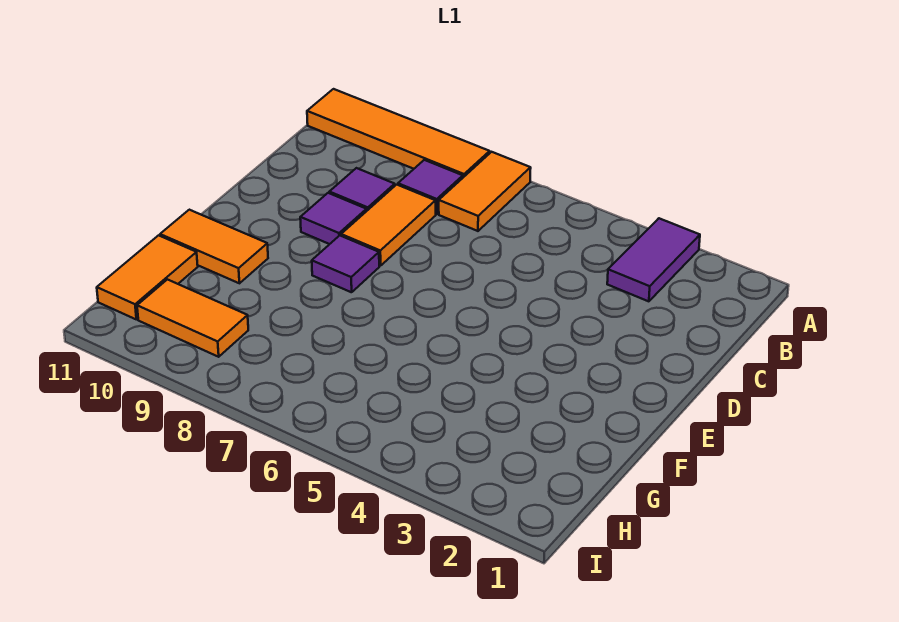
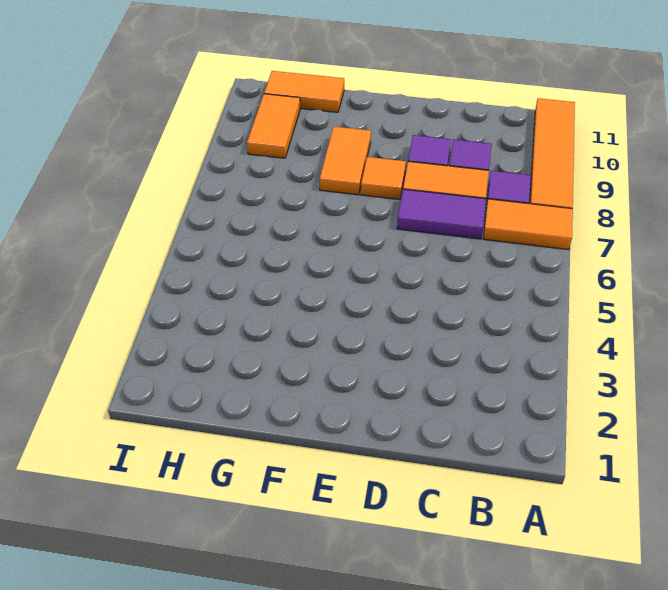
purple 1x2 tile [607,218,700,301] -> purple 1x2 tile moved to [397,189,486,239]
purple 1x1 tile [312,235,379,292] -> orange 1x1 tile [361,157,406,199]
orange 1x2 tile [160,210,268,283] -> orange 1x2 tile moved to [320,127,371,195]

